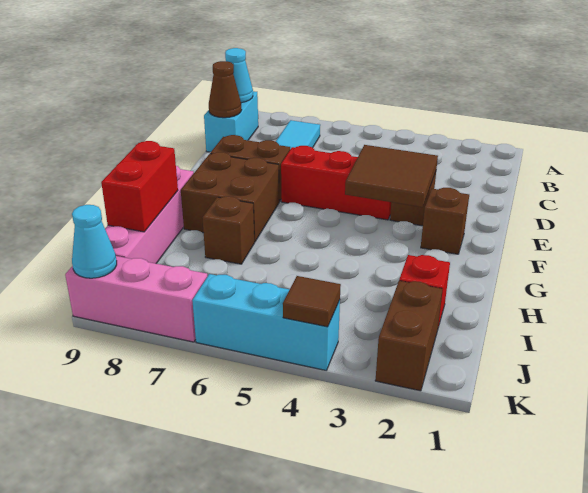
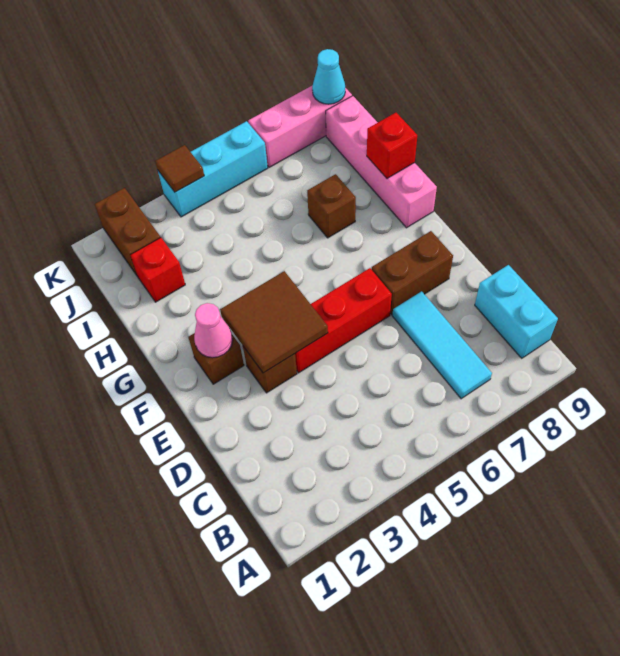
cyan 1x1 cone [225,48,253,103] -> none
brown 1x1 cone [209,61,242,118] -> none
none -> pink 1x1 cone [194,303,233,358]
brown 2x2 brick [181,152,280,242] -> none
red 1x2 brick [101,141,178,232] -> red 1x1 brick [367,113,417,178]

